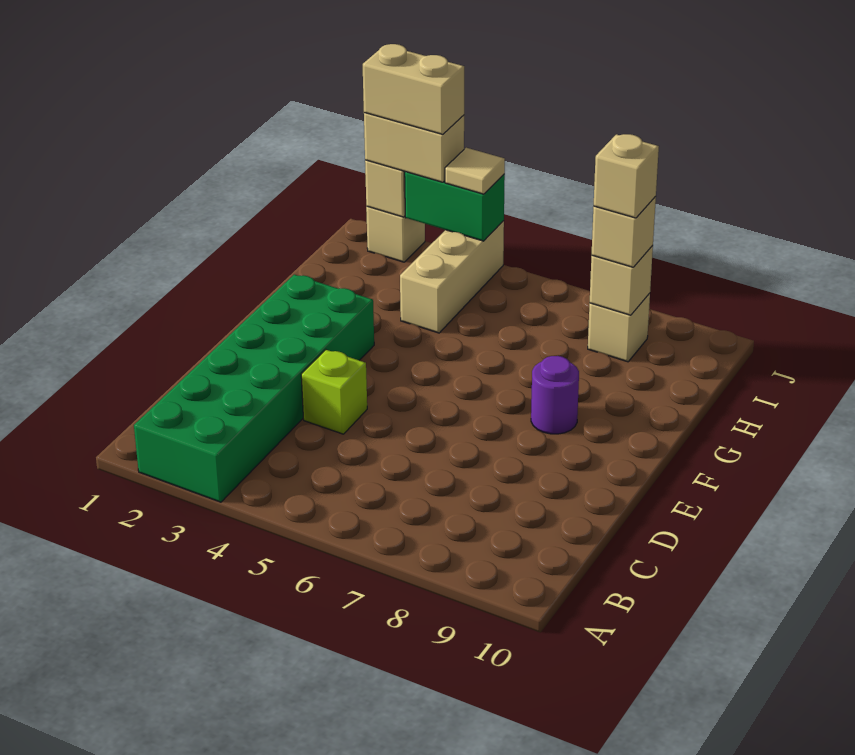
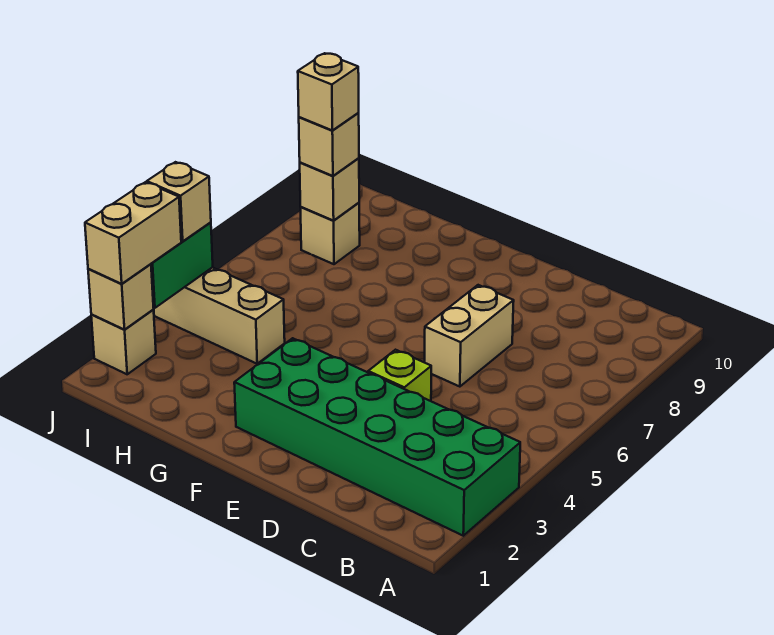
purple 1x1 round brick [531,356,579,434] -> none
tan 1x2 brick [363,44,464,134] -> tan 1x2 brick moved to [425,285,514,387]
tan 1x1 tile [445,148,505,194] -> tan 1x1 brick [147,162,211,241]

